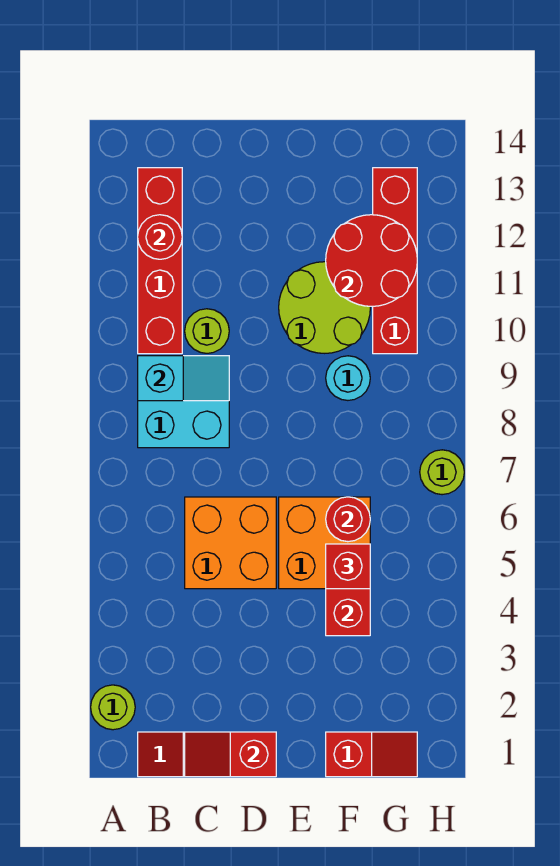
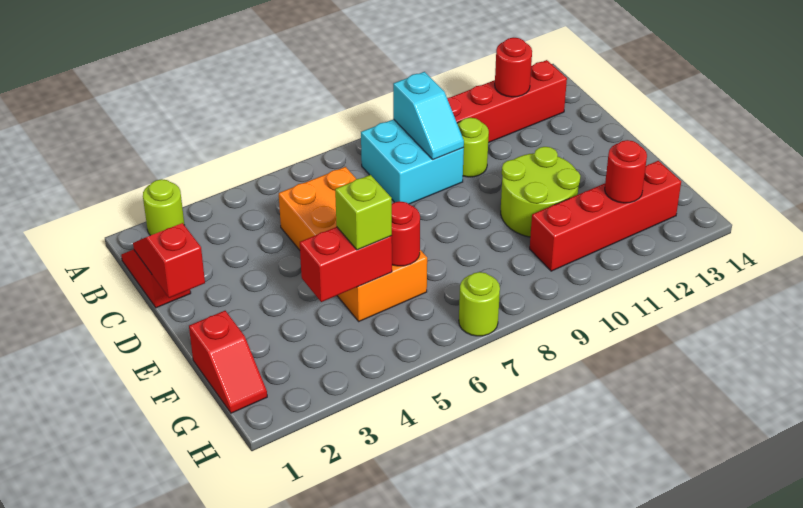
red 1x1 brick [326,544,370,589] -> lime 1x1 brick [335,175,392,250]
cyan 1x1 round brick [326,356,370,400] -> none
red 2x2 round brick [326,215,417,306] -> red 1x1 round brick [605,140,647,203]

